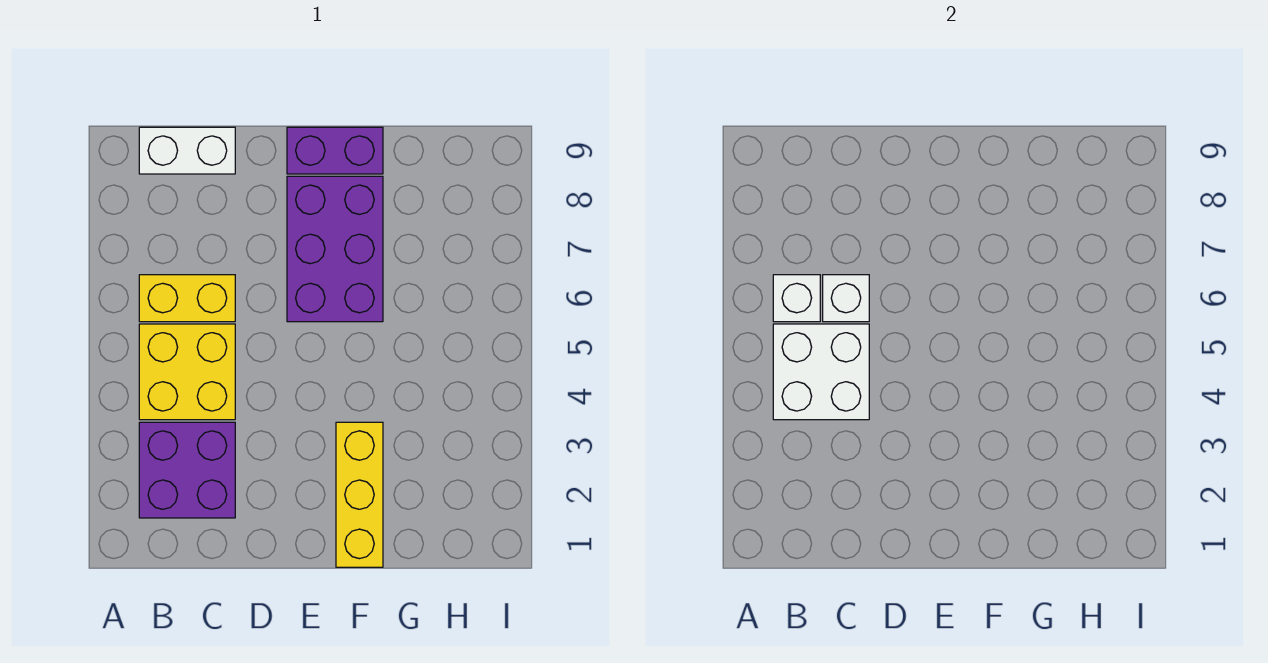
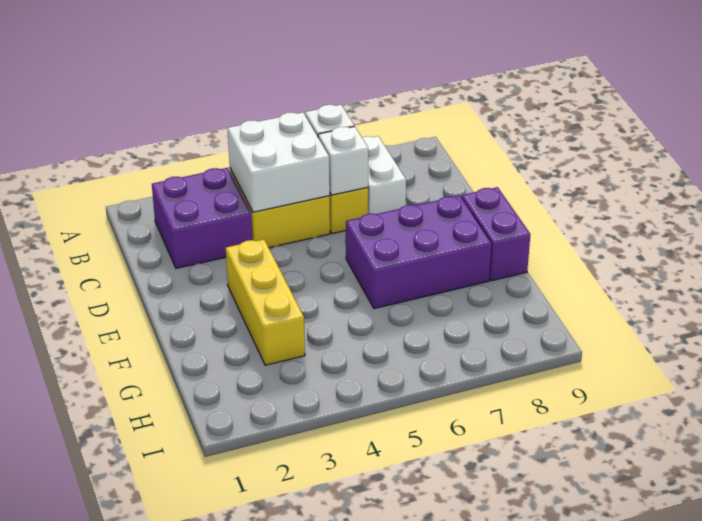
white 1x2 brick [139,127,235,174] -> white 1x2 brick moved to [362,136,406,214]
yellow 1x3 brick [336,422,383,567] -> yellow 1x3 brick turned to [226,239,305,365]

